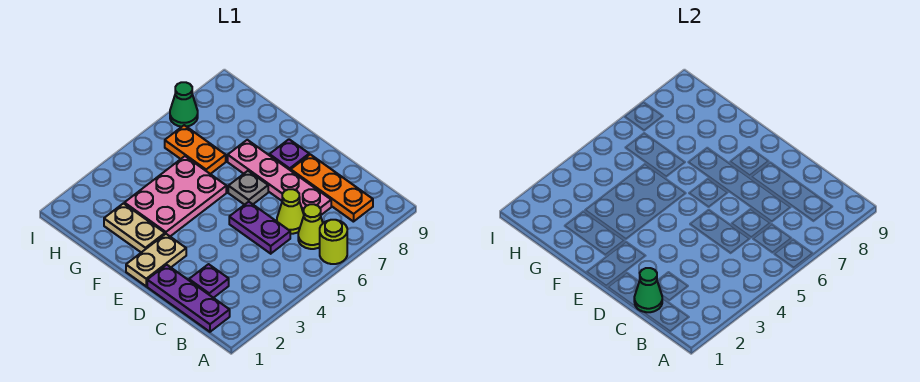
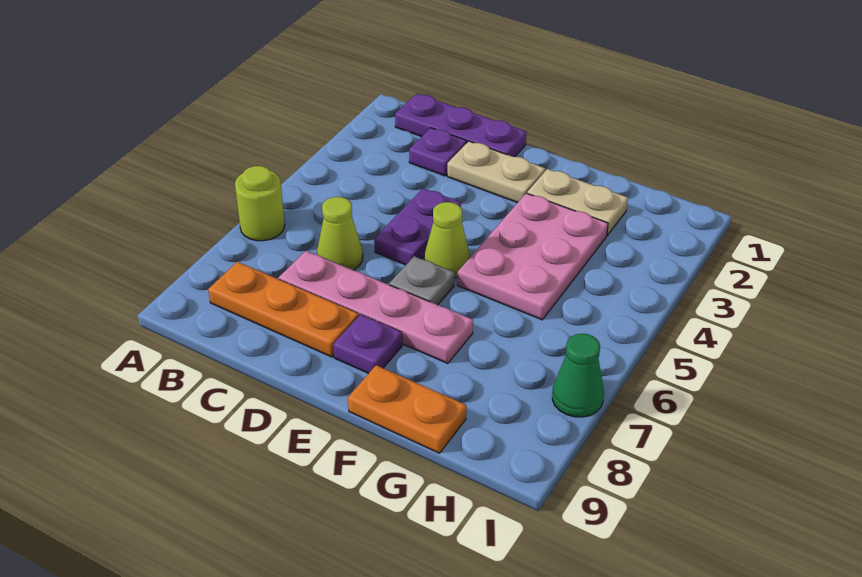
lime 1x1 cone [298,204,323,249] -> lime 1x1 cone moved to [424,202,470,278]
green 1x1 cone [634,268,662,312] -> none
purple 1x2 plate [229,202,290,254] -> purple 1x2 plate turned to [374,188,461,265]
tan 1x2 plate [126,234,186,286] -> tan 1x2 plate turned to [447,141,545,203]
orange 1x2 plate [165,125,226,174] -> orange 1x2 plate moved to [348,365,466,453]

